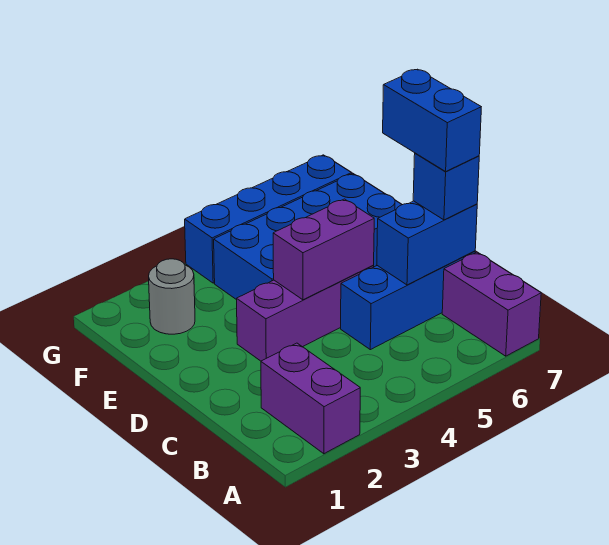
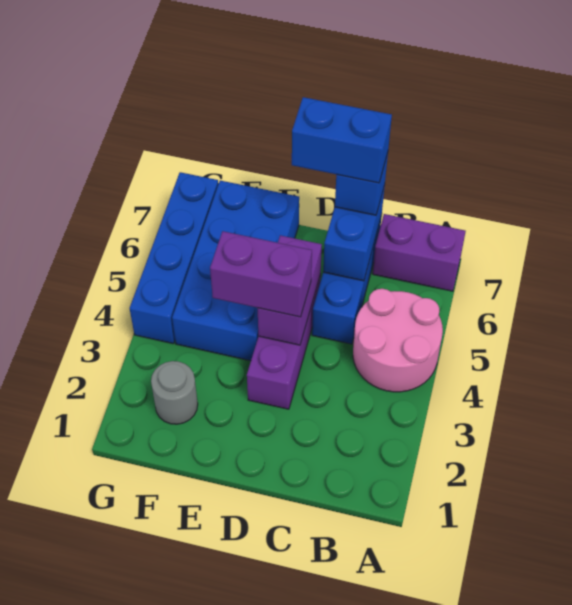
purple 1x2 brick [261,343,360,454] -> purple 1x2 brick moved to [210,231,312,317]
none -> pink 2x2 round brick [353,289,443,392]

